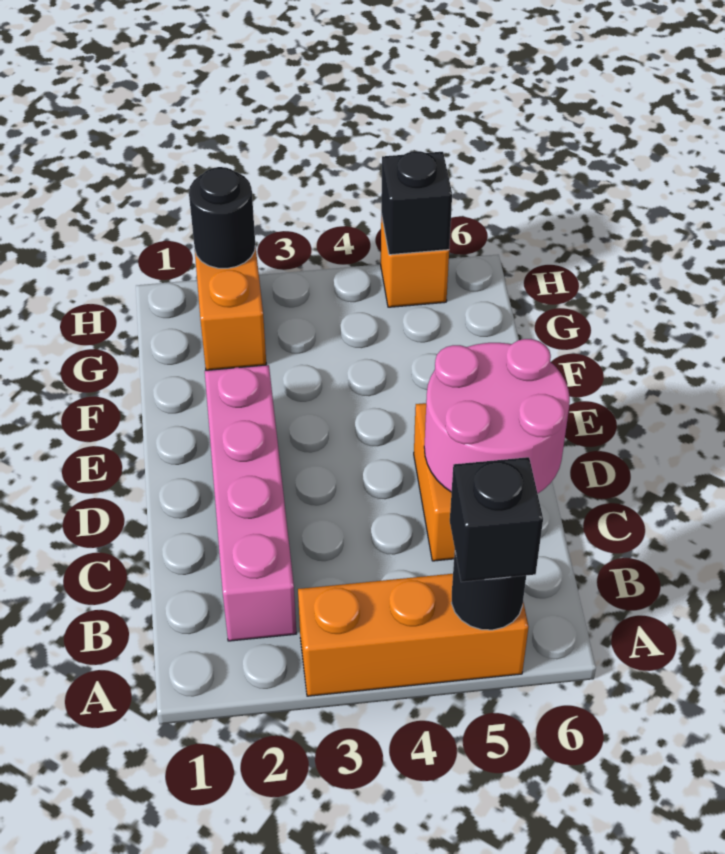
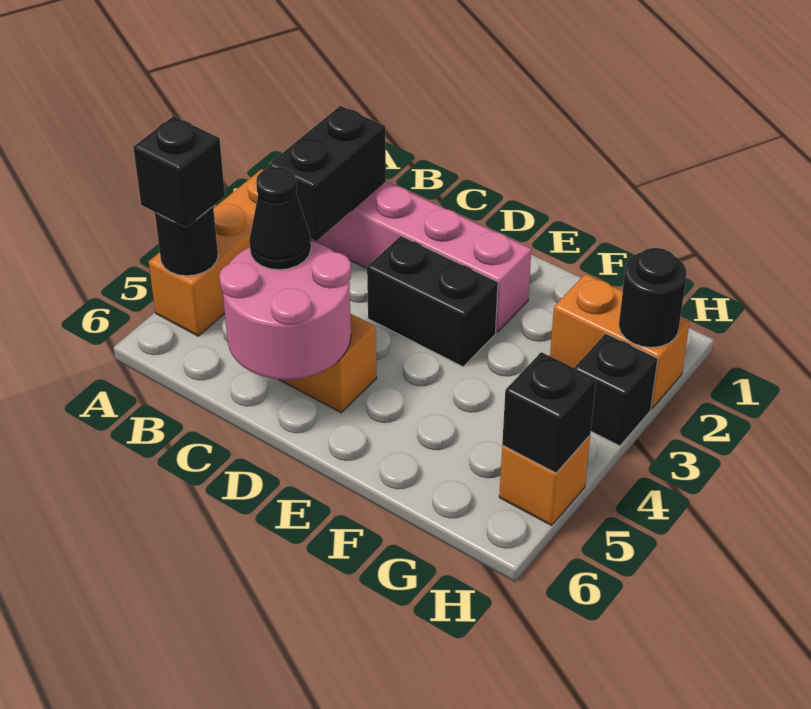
none -> black 1x2 brick [268,106,386,241]
none -> black 1x1 cone [249,167,311,270]
none -> black 1x2 brick [367,236,498,367]
none -> black 1x1 brick [574,334,658,446]

